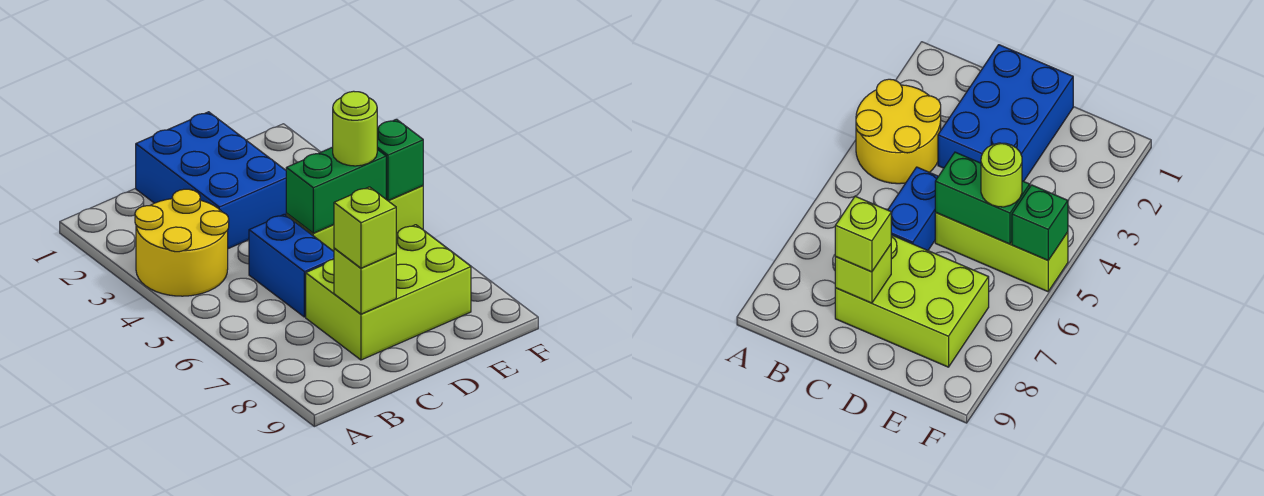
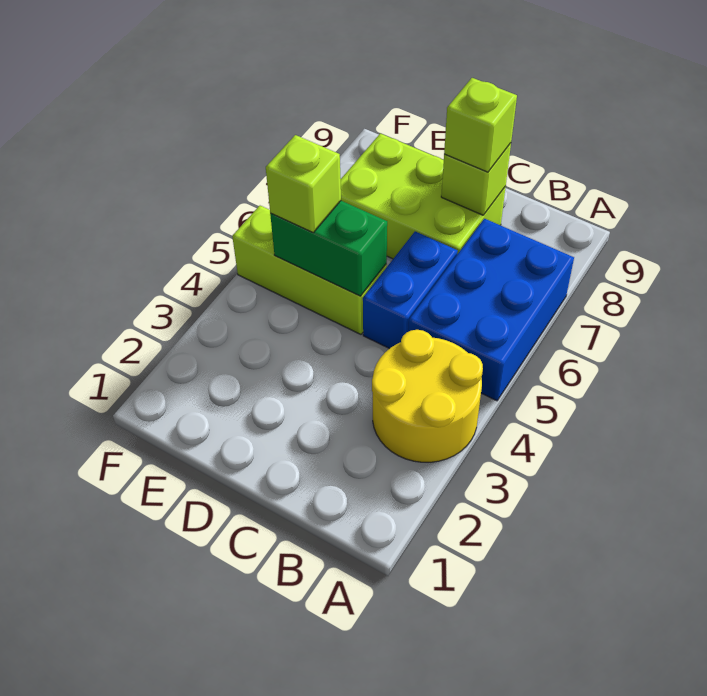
blue 2x3 brick [136,112,287,249] -> blue 2x3 brick moved to [408,219,574,401]
lime 1x1 round brick [333,91,377,166] -> lime 1x1 brick [266,135,341,232]
green 1x1 brick [377,119,423,200] -> none

